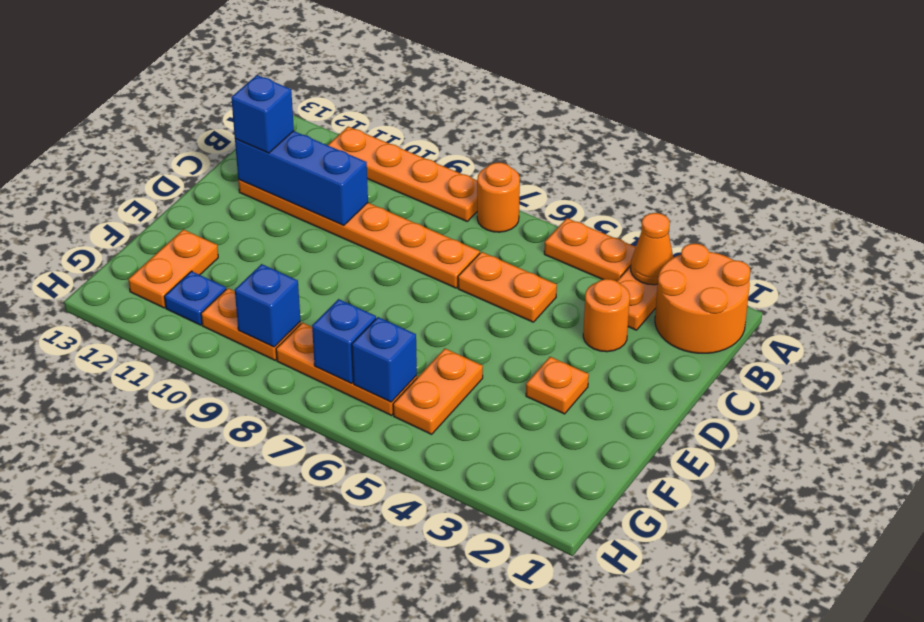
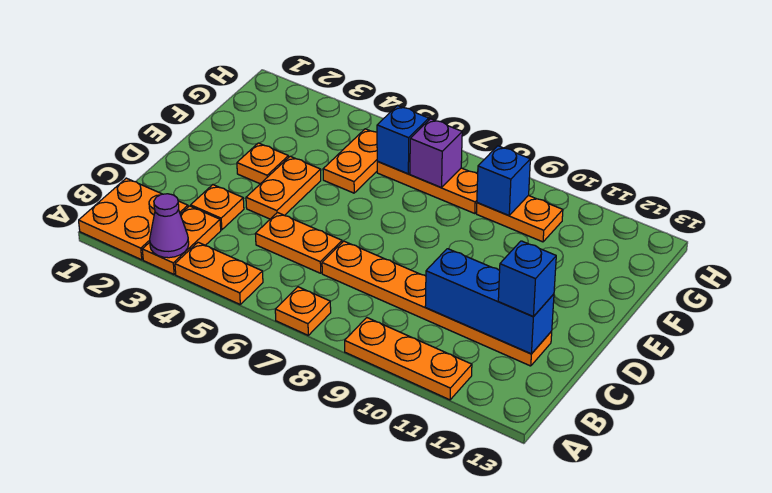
orange 2x2 round brick [655,244,750,353] -> orange 2x2 plate [79,178,188,260]
orange 1x1 cone [631,213,673,285] -> purple 1x1 cone [150,194,189,258]
orange 1x1 round brick [477,163,520,232] -> orange 1x1 plate [275,287,331,335]
orange 1x4 plate [328,127,477,221] -> orange 1x3 plate [345,318,472,400]
orange 1x1 round brick [583,279,630,352] -> orange 1x1 plate [191,185,244,230]
orange 1x2 plate [128,229,218,308] -> orange 1x2 plate moved to [246,156,321,219]
blue 1x1 brick [312,299,376,383] -> purple 1x1 brick [410,119,462,188]
blue 1x1 plate [165,271,226,325] -> none

